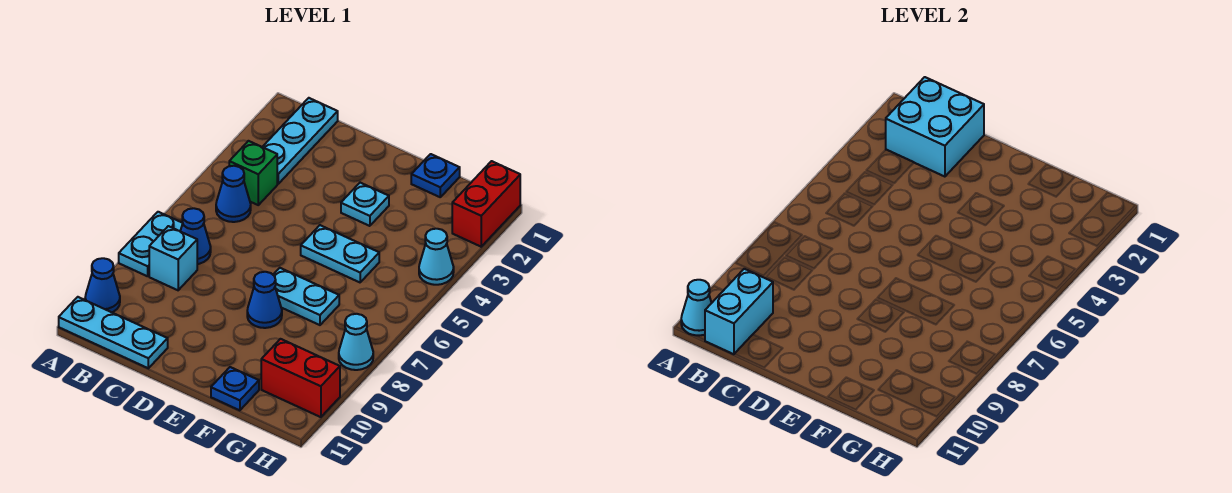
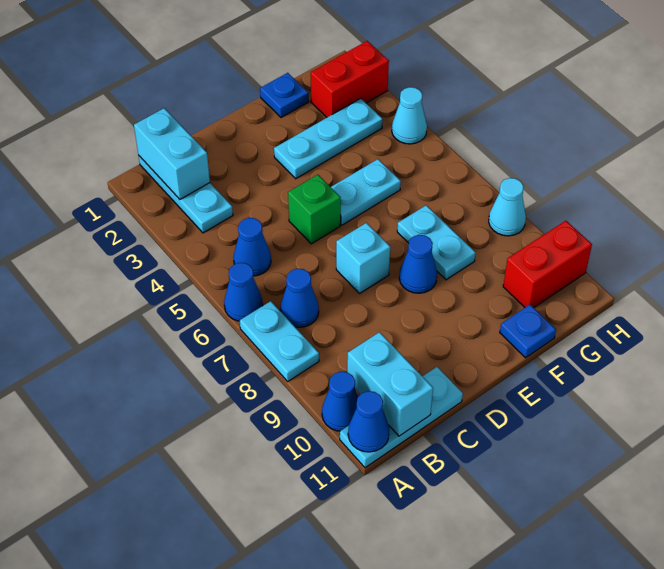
none -> blue 1x1 cone [224,263,263,321]
cyan 1x1 cone [681,280,711,336] -> blue 1x1 cone [348,391,389,452]
cyan 2x2 brick [886,77,984,177] -> cyan 1x2 brick [134,108,210,199]
green 1x1 brick [229,141,277,205] -> green 1x1 brick moved to [288,175,341,244]
cyan 1x1 brick [149,226,197,290] -> cyan 1x1 brick moved to [336,223,390,293]
cyan 1x1 plate [341,183,389,226] -> cyan 1x3 plate [274,98,383,179]
cyan 1x2 plate [273,268,339,325] -> cyan 1x2 plate turned to [397,205,476,280]
red 1x2 brick [452,161,520,247] -> red 1x2 brick turned to [311,41,389,117]

